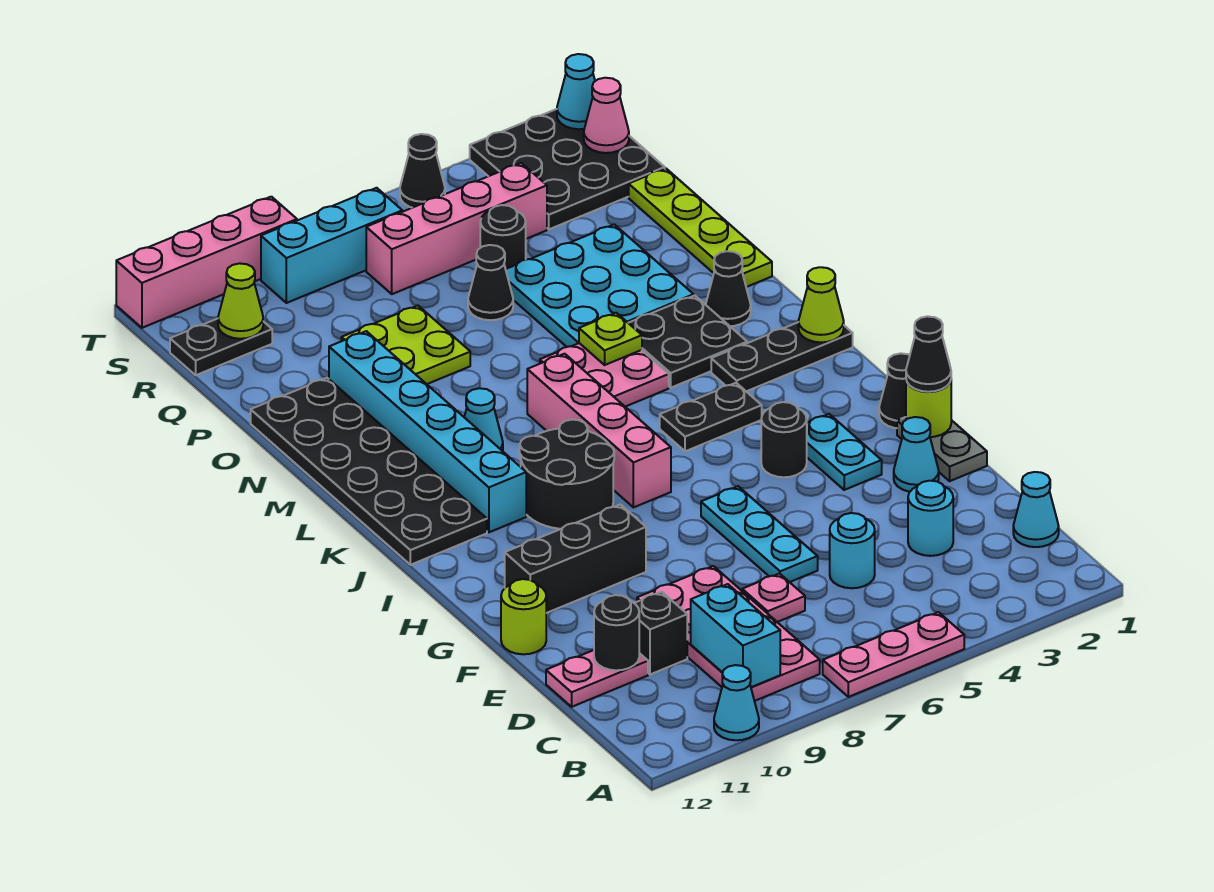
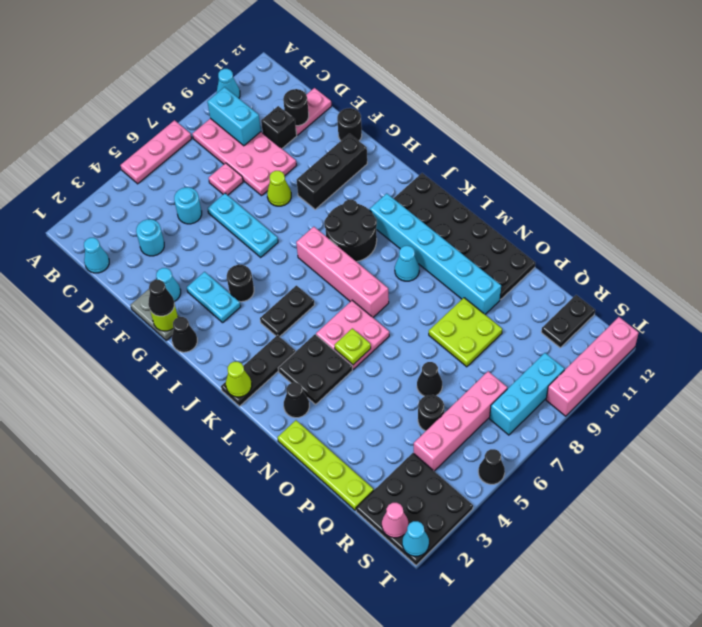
lime 1x1 round brick [501,579,546,654] -> black 1x1 round brick [337,108,362,141]
cyan 3x3 plate [506,224,694,347] -> none
lime 1x1 cone [218,263,263,339] -> lime 1x1 cone moved to [267,171,291,206]

